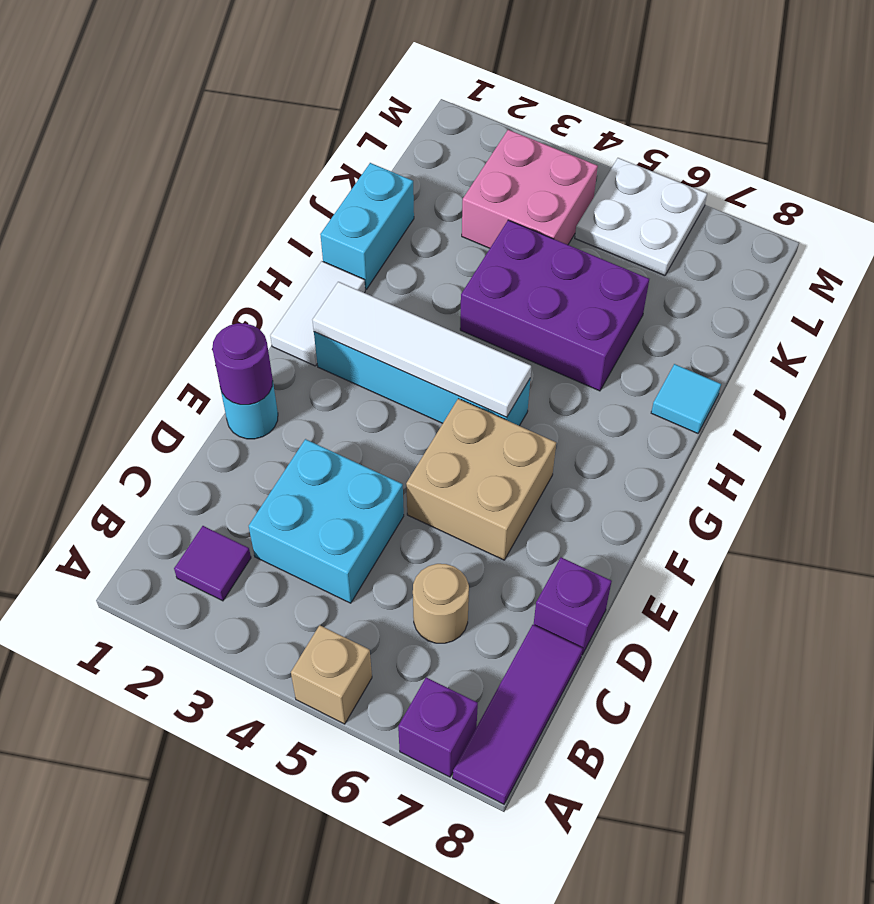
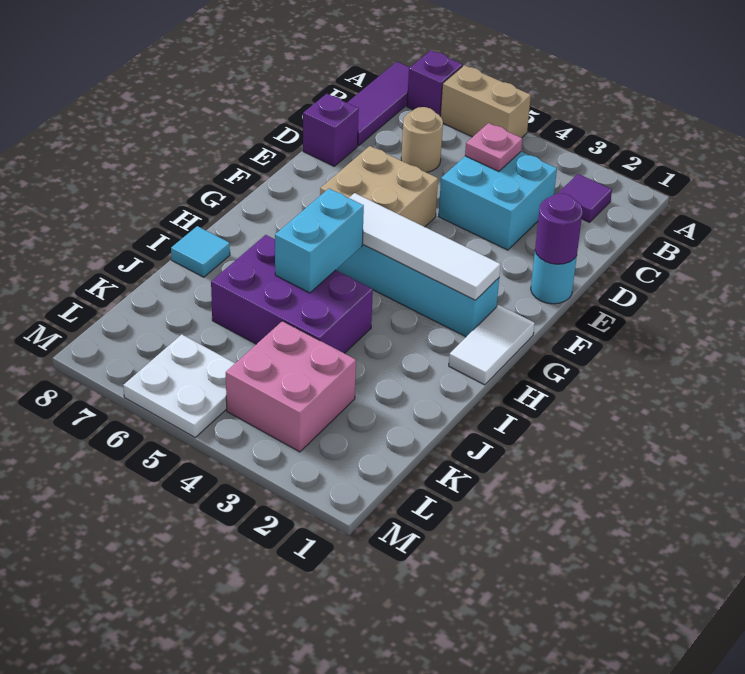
tan 1x1 brick [291,625,372,724] -> tan 1x2 brick [440,65,531,138]
none -> pink 1x1 plate [465,123,522,171]
cyan 1x2 brick [320,163,414,289] -> cyan 1x2 brick moved to [275,189,364,293]

